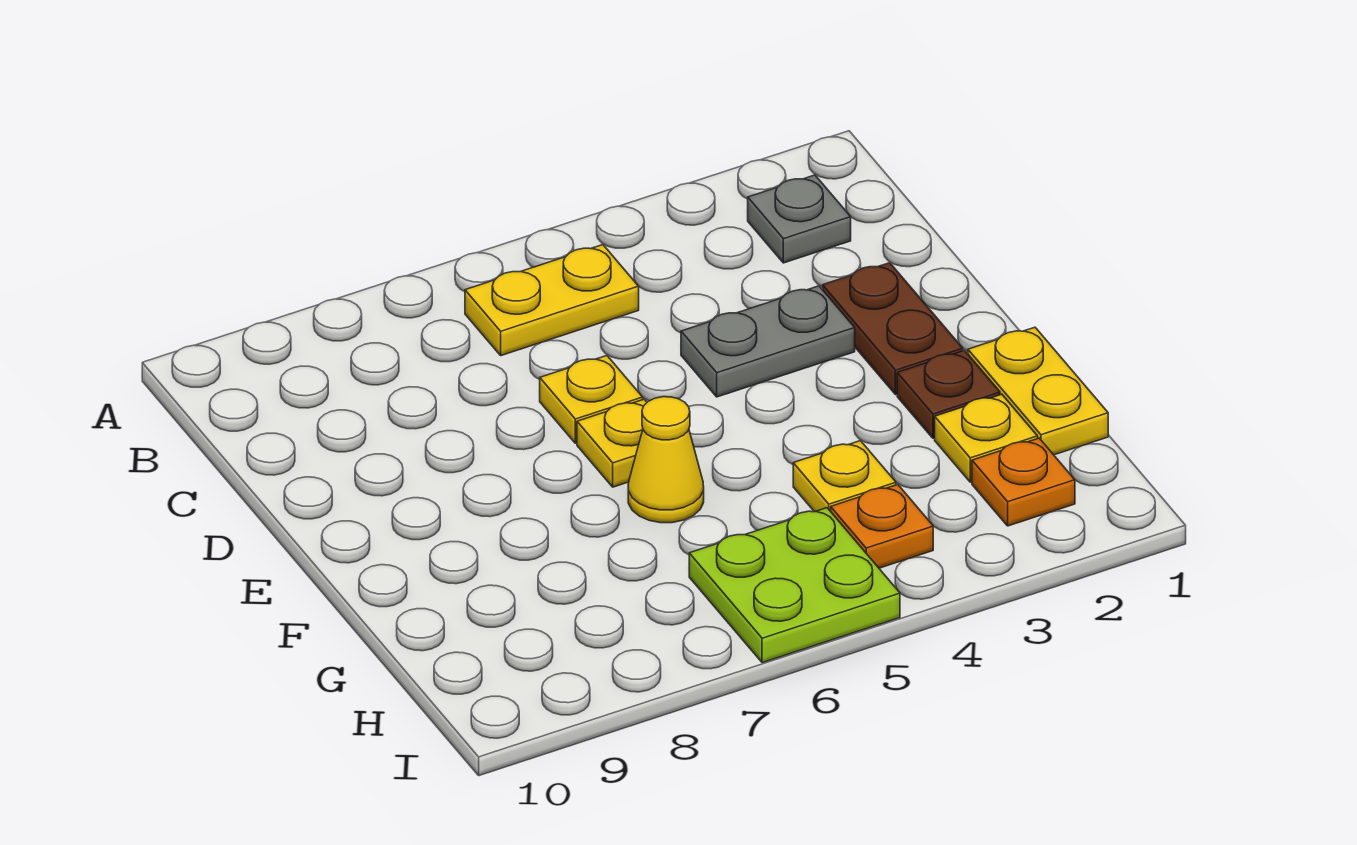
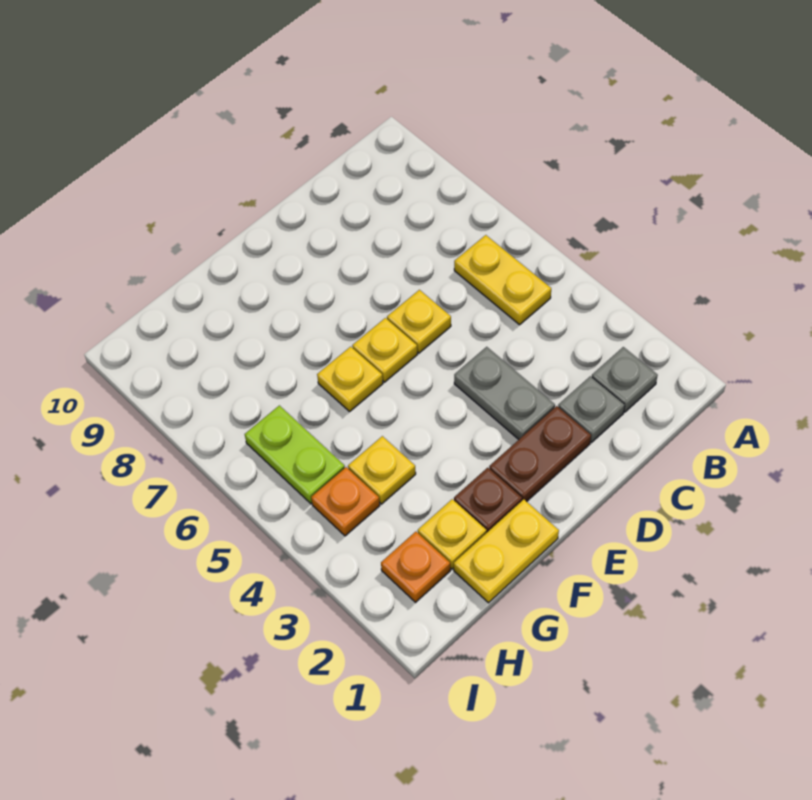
none -> grey 1x1 plate [558,376,625,442]
yellow 1x1 cone [628,397,704,523] -> yellow 1x1 plate [317,347,383,412]
lime 2x2 plate [689,508,900,663] -> lime 1x2 plate [245,405,345,504]

